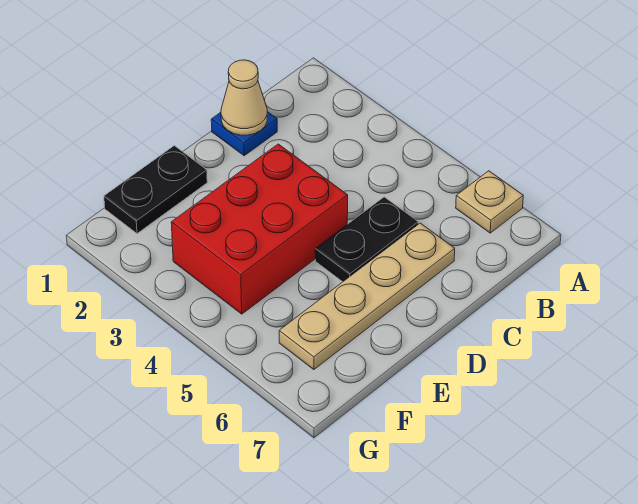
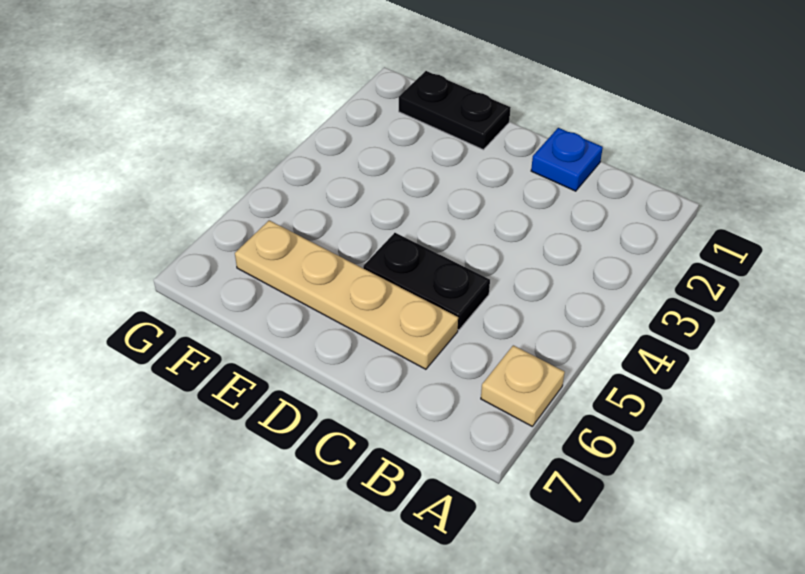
tan 1x1 cone [221,60,267,135] -> none
red 2x3 brick [171,144,348,314] -> none

